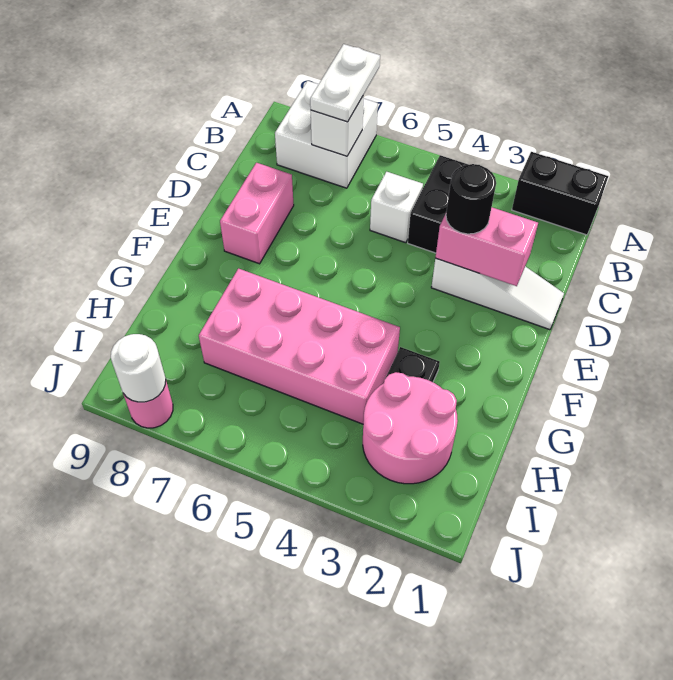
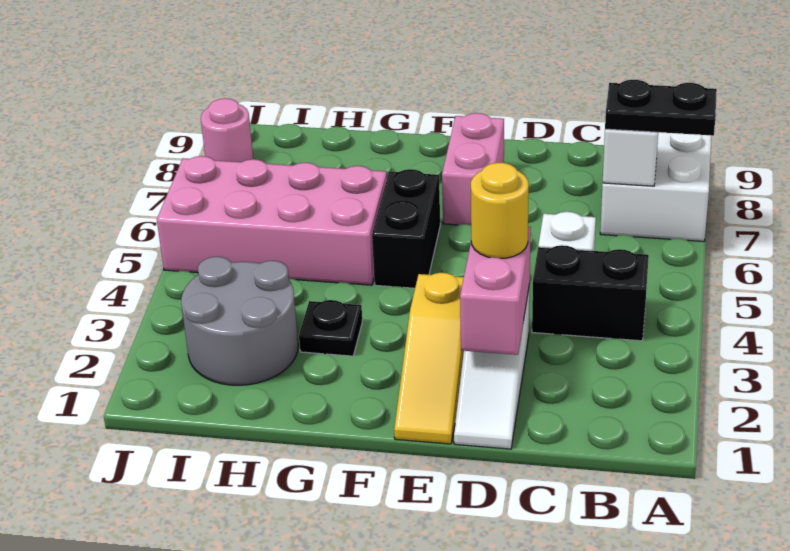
black 1x2 brick [512,152,608,235] -> black 1x2 brick moved to [372,169,440,288]
white 1x2 plate [310,44,380,122] -> black 1x2 plate [605,80,717,136]
black 1x1 round brick [446,164,496,234] -> yellow 1x1 round brick [471,163,529,258]
pink 1x2 brick [220,163,294,264] -> pink 1x2 brick turned to [442,113,504,225]
none -> yellow 1x3 slope [394,273,464,444]
pink 2x4 brick [199,269,400,424] -> pink 2x4 brick turned to [157,156,387,285]
pink 2x2 round brick [363,372,458,484] -> grey 2x2 round brick [181,257,298,385]
white 1x1 round brick [111,334,166,402] -> none

